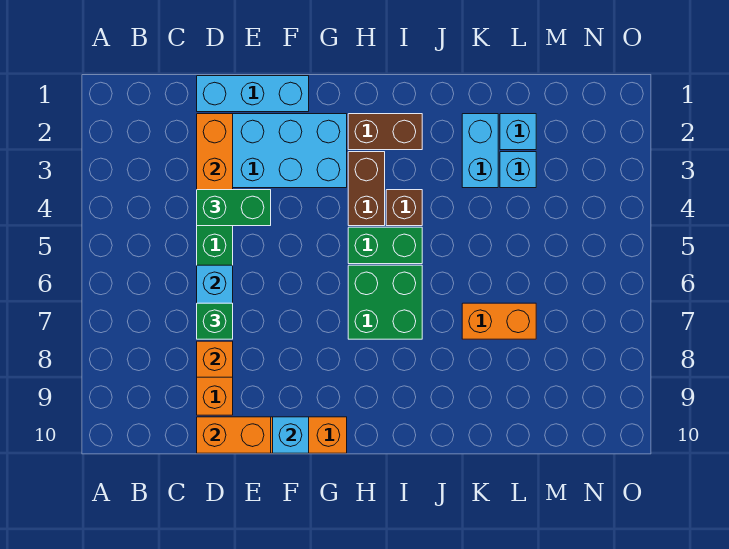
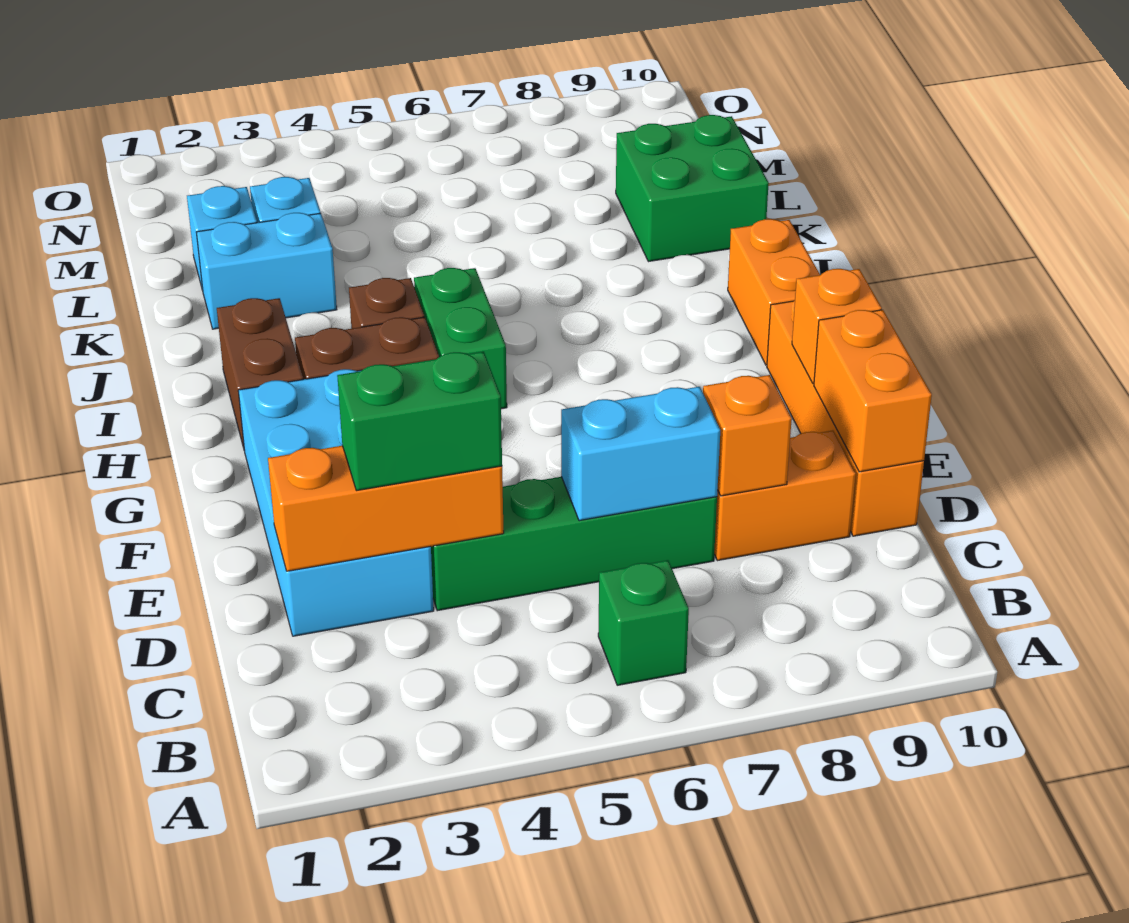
cyan 1x3 brick [197,76,309,112] -> none
green 1x2 brick [197,190,271,226] -> green 1x2 brick turned to [337,352,502,491]
green 1x1 brick [197,303,233,339] -> green 1x1 brick moved to [598,560,689,685]
cyan 1x1 brick [273,417,309,453] -> orange 1x1 brick [792,269,882,384]
green 2x2 brick [348,265,422,339] -> green 2x2 brick moved to [616,115,769,262]
orange 1x2 brick [462,303,536,339] -> orange 1x2 brick moved to [728,219,820,365]

